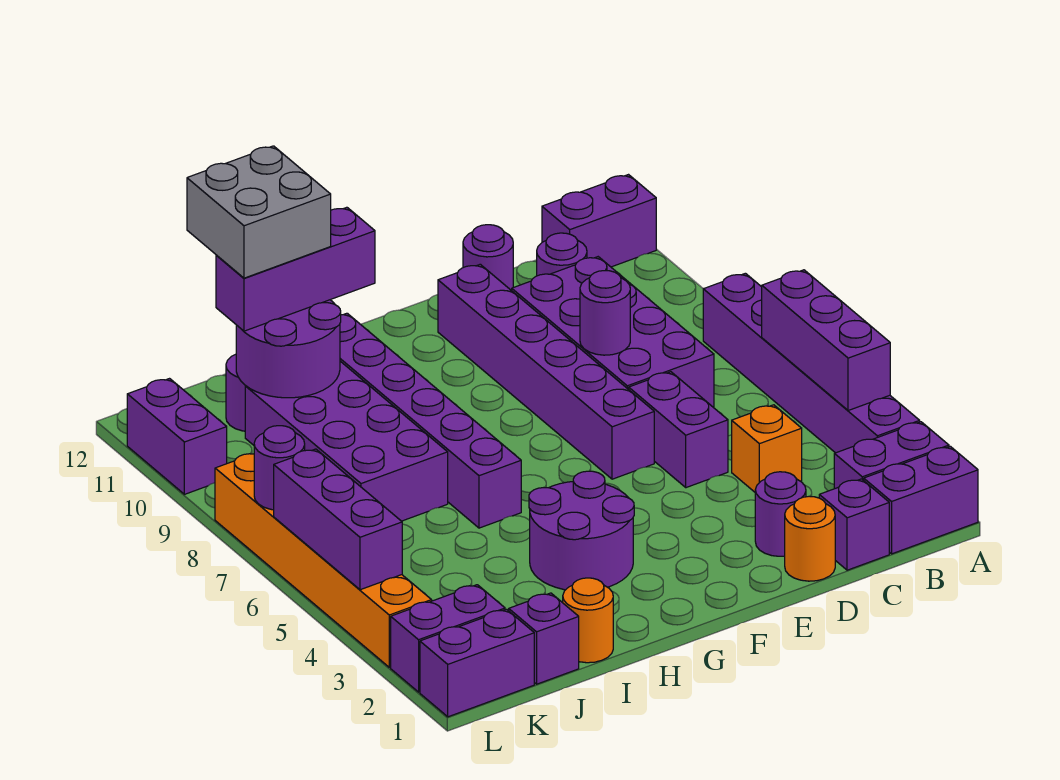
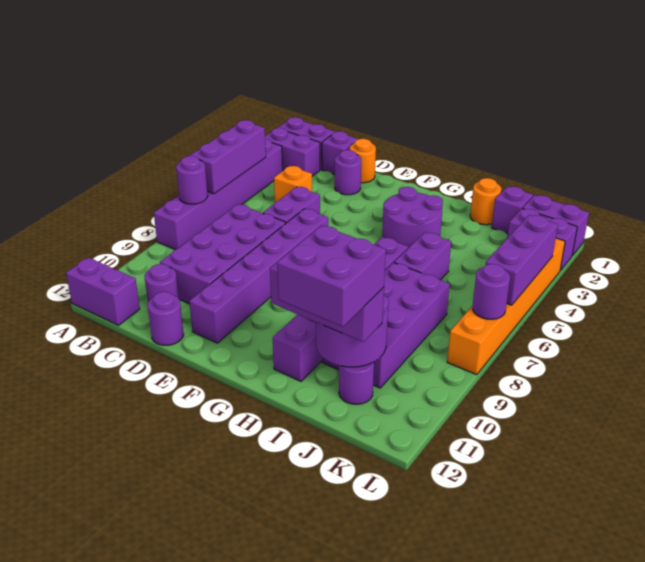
purple 1x1 round brick [580,271,630,355] -> purple 1x1 round brick moved to [176,156,208,204]
grey 2x2 brick [187,146,331,278] -> purple 2x2 brick [277,225,386,327]
purple 1x2 brick [127,379,227,494] -> purple 1x2 brick moved to [394,232,451,280]

